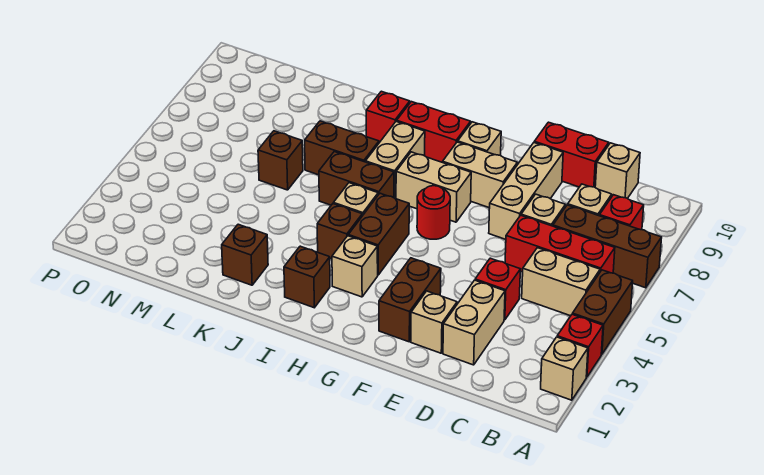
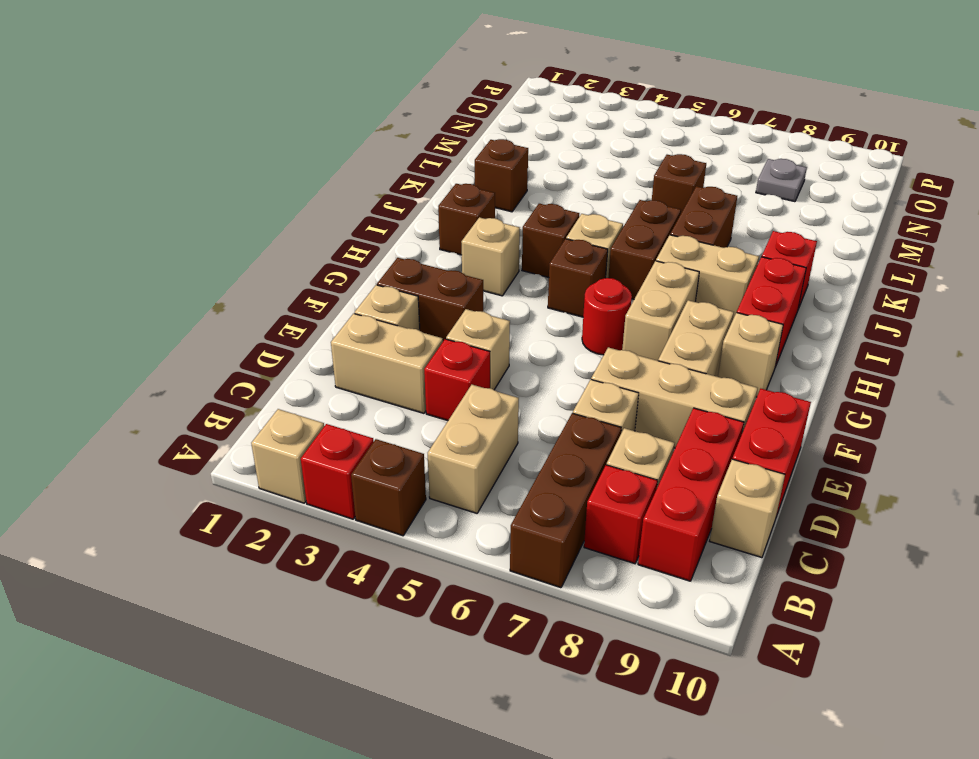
brown 1x2 brick [573,270,633,354] -> brown 1x1 brick [351,439,426,536]
red 1x3 brick [505,215,615,273] -> red 1x3 brick moved to [638,408,744,581]
none -> tan 1x1 brick [446,309,510,390]
brown 1x2 brick [348,193,409,275] -> brown 1x1 brick [548,239,608,317]
none -> grey 1x1 plate [756,159,807,202]

